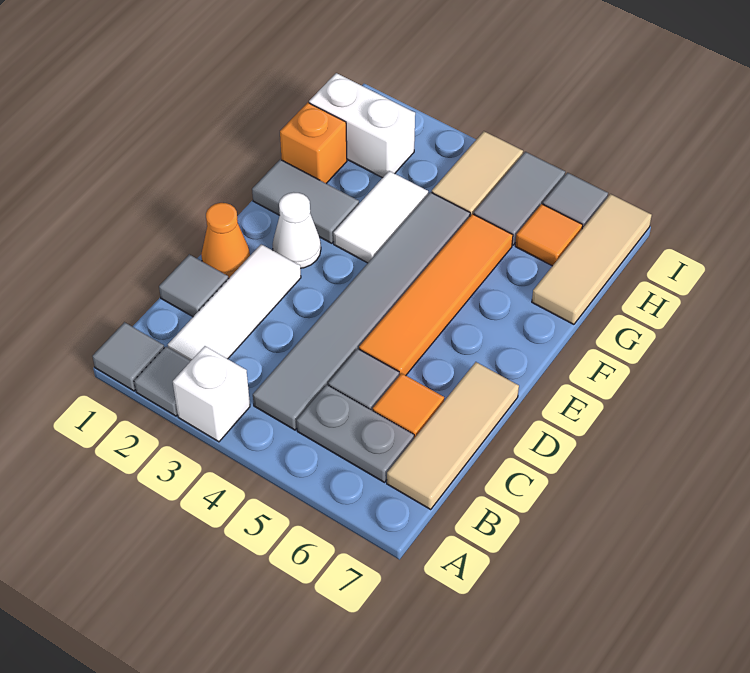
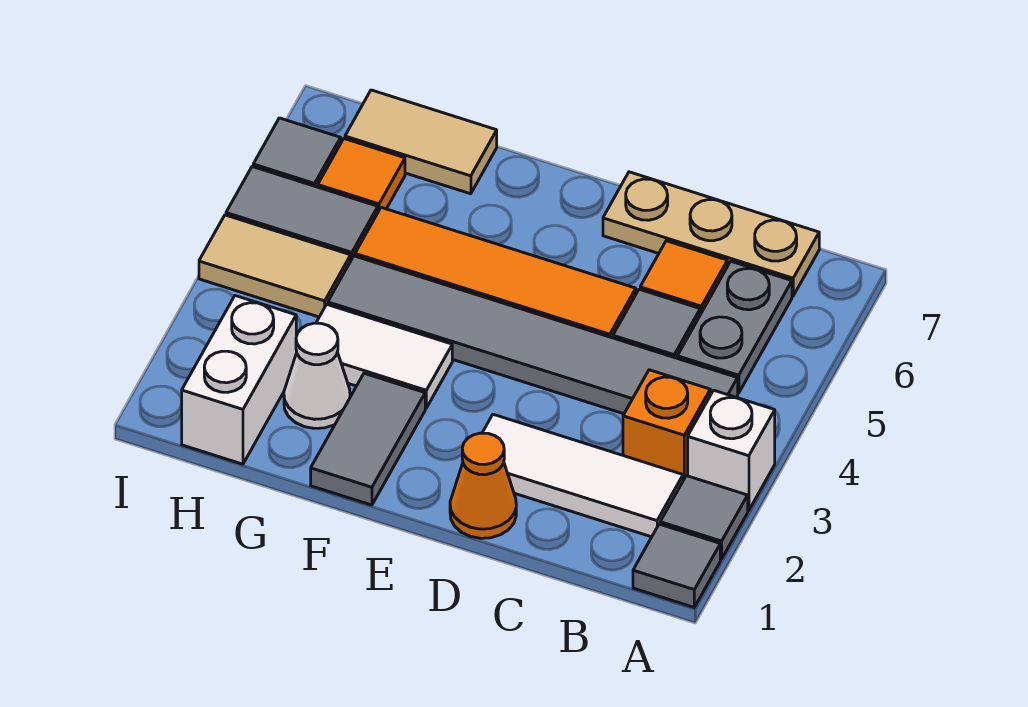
tan 1x3 tile [387,362,519,509] -> tan 1x3 plate [603,172,819,296]
grey 1x1 tile [159,254,228,317] -> none
white 1x1 cone [273,192,321,268] -> white 1x1 cone moved to [284,323,350,428]
orange 1x1 brick [280,103,347,184] -> orange 1x1 brick moved to [623,370,710,480]
tan 1x3 tile [532,194,652,324] -> tan 1x2 tile [345,90,497,194]

